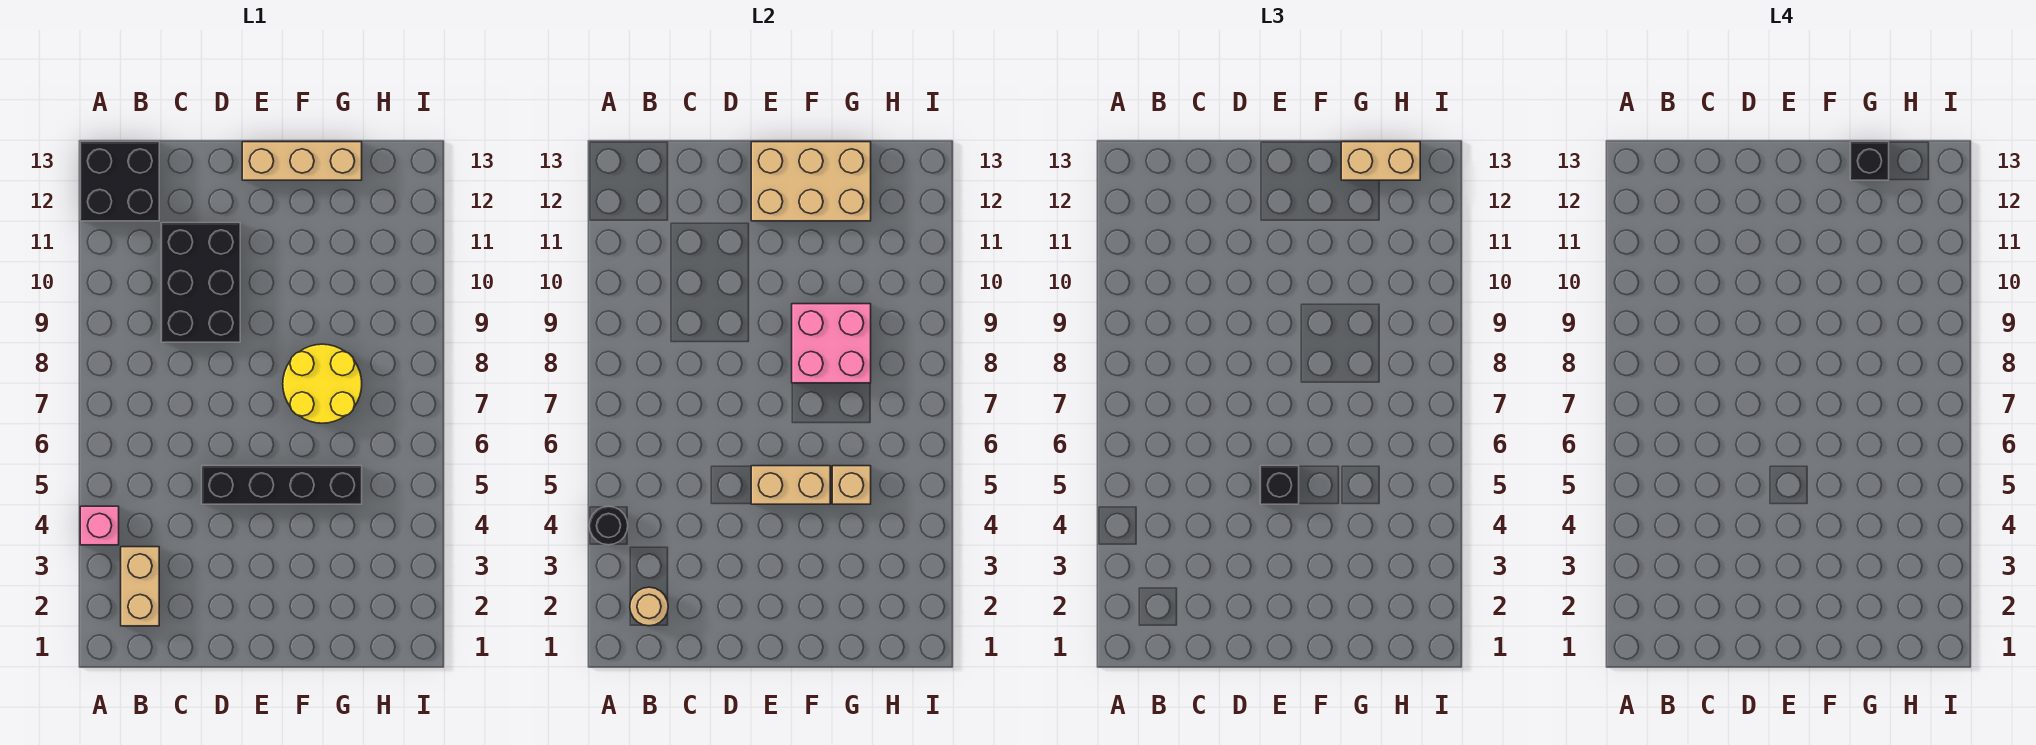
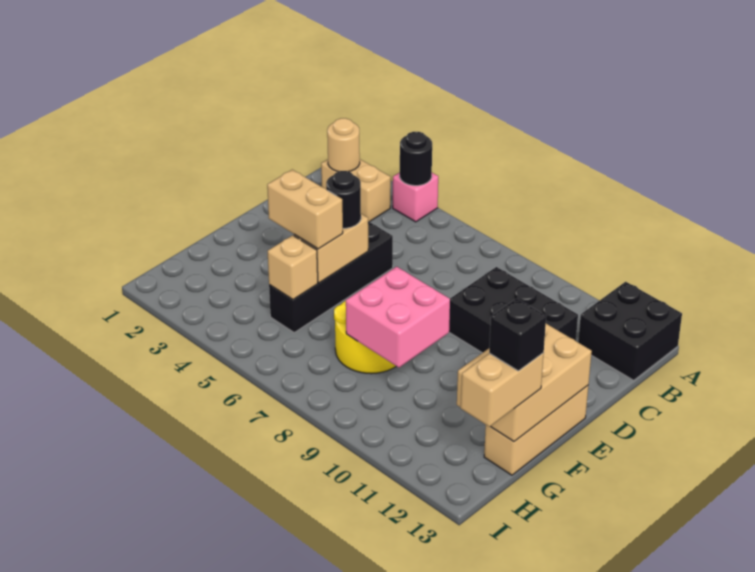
black 1x1 brick [1260,466,1299,504] -> black 1x1 round brick [326,171,361,228]
none -> tan 1x2 brick [267,170,343,249]

